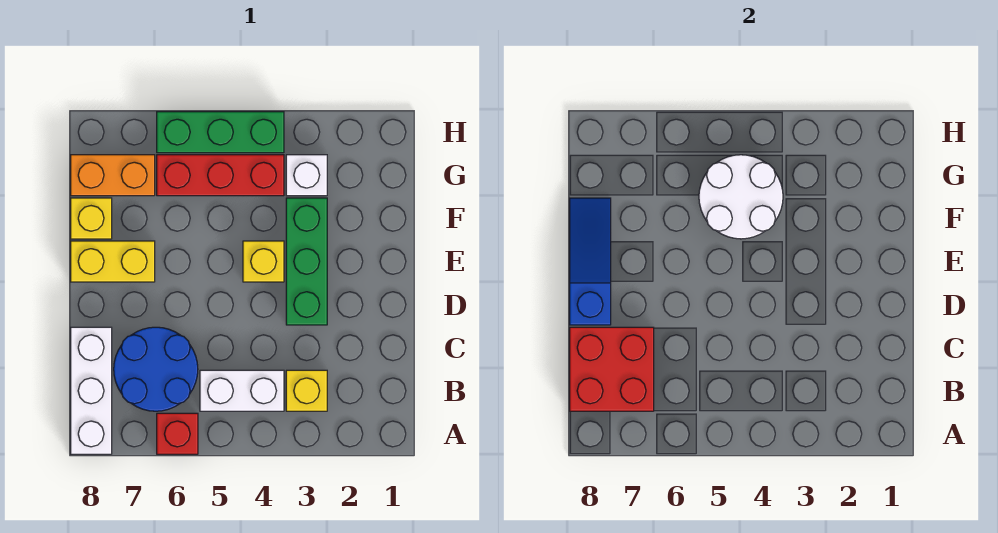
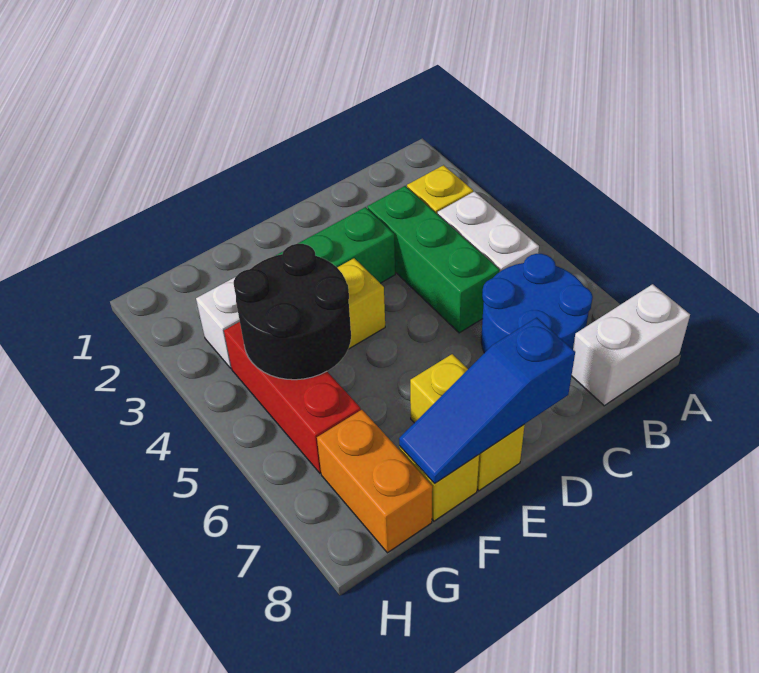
red 1x1 brick [157,413,198,454] -> none
white 1x3 brick [71,327,112,454] -> white 1x2 brick [572,284,690,406]
red 2x2 brick [570,327,654,411] -> none
white 2x2 round brick [699,155,783,239] -> black 2x2 round brick [234,244,351,380]
green 1x3 brick [157,112,284,153] -> green 1x3 brick moved to [367,186,500,333]

